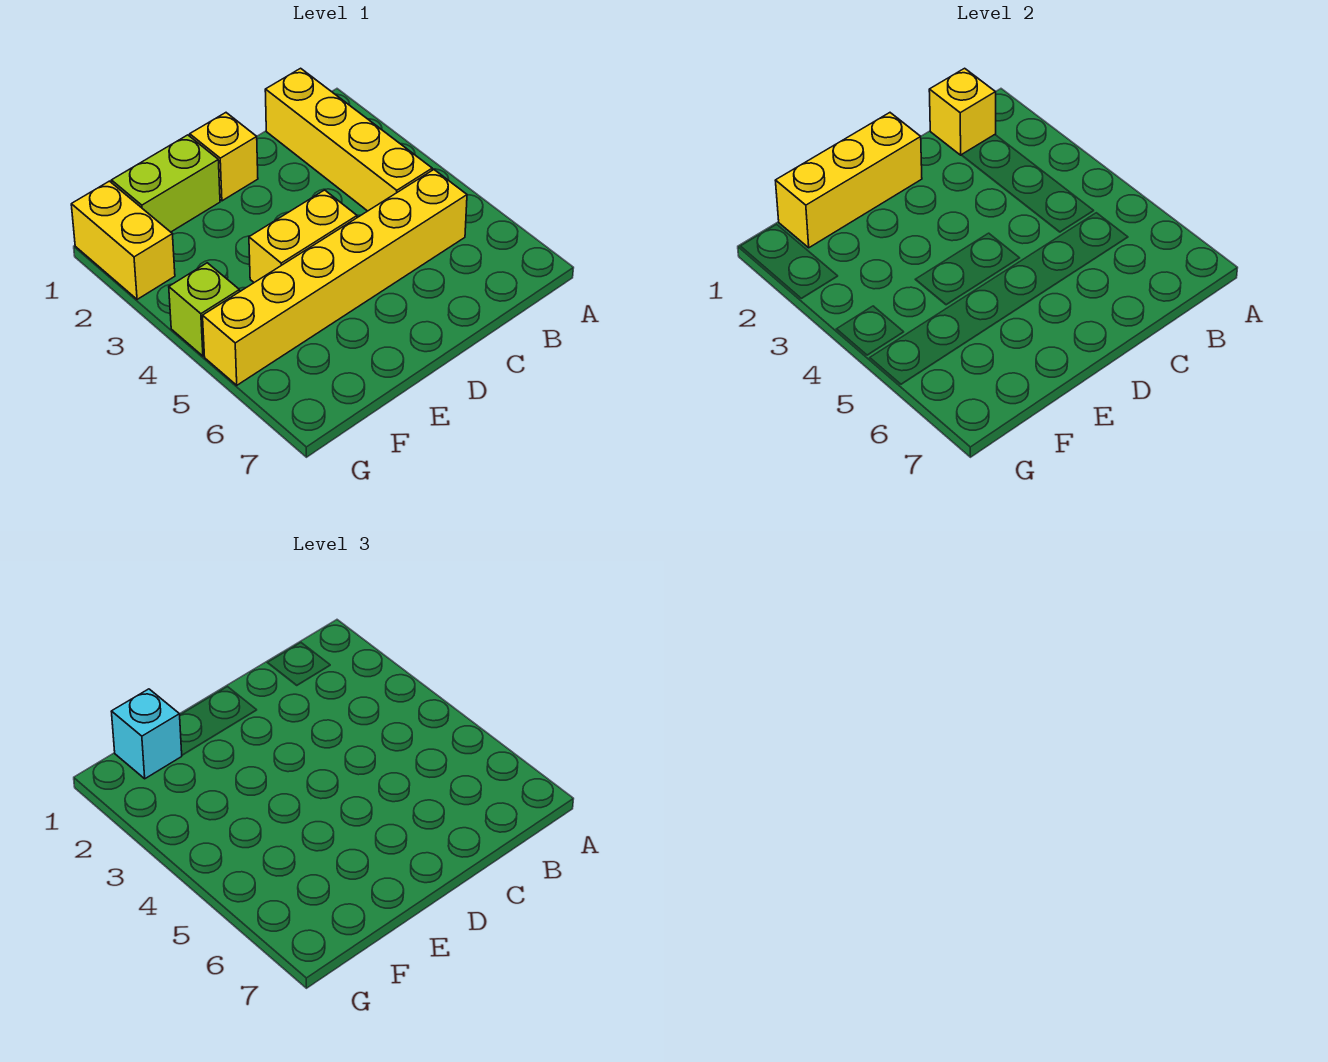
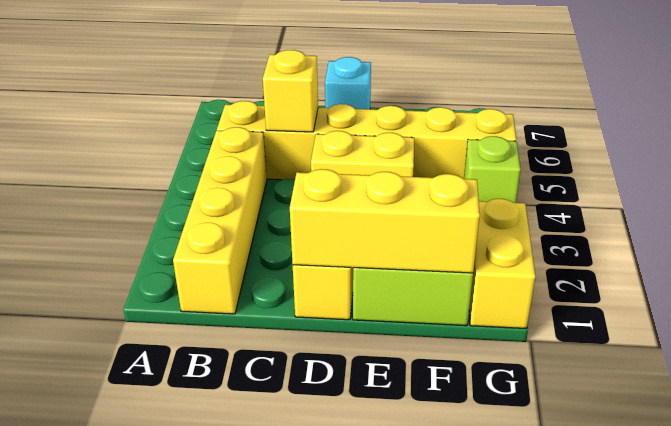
yellow 1x1 brick [929,68,996,155] -> yellow 1x1 brick moved to [263,50,318,132]
cyan 1x1 brick [111,689,182,779] -> cyan 1x1 brick moved to [325,57,371,109]

